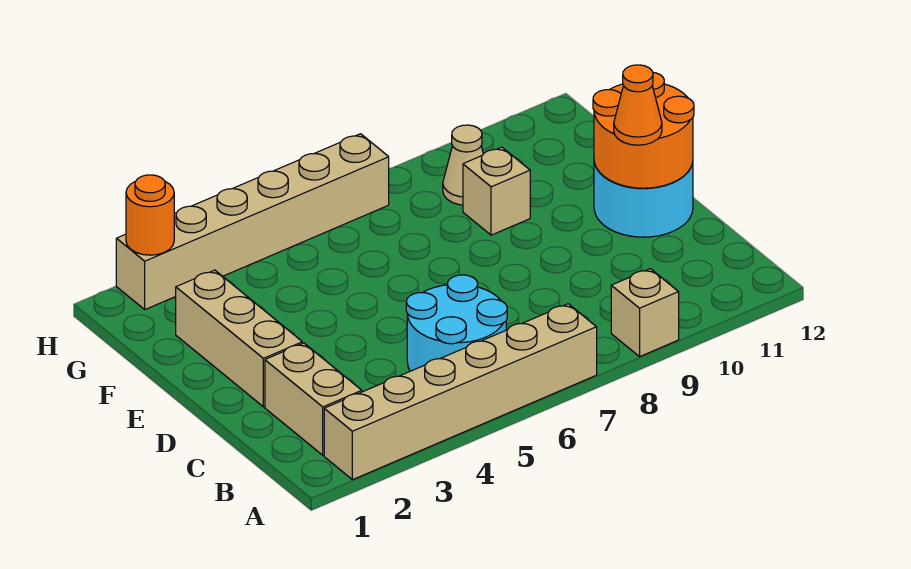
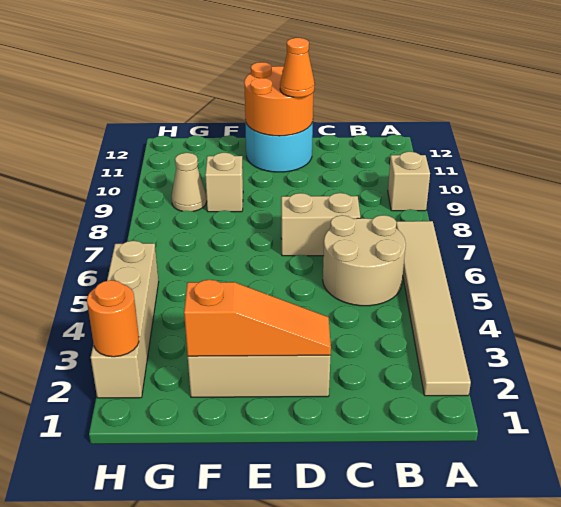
tan 1x6 brick [324,304,597,480] -> tan 1x6 tile [396,221,471,396]
tan 1x2 brick [265,343,362,455] -> tan 1x2 brick moved to [281,193,360,256]
cyan 2x2 round brick [406,275,507,371] -> tan 2x2 round brick [323,215,406,306]
none -> orange 1x3 slope [184,280,331,356]
tan 1x6 brick [116,134,389,309] -> tan 1x4 brick [91,241,159,398]

